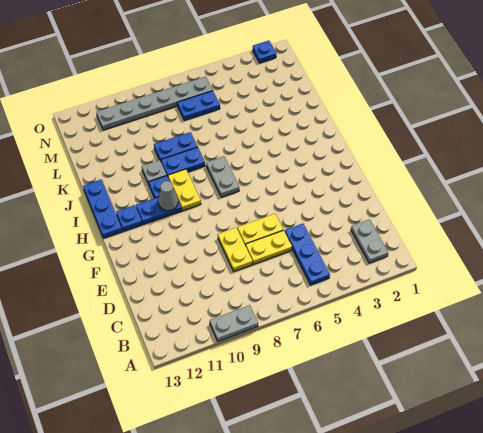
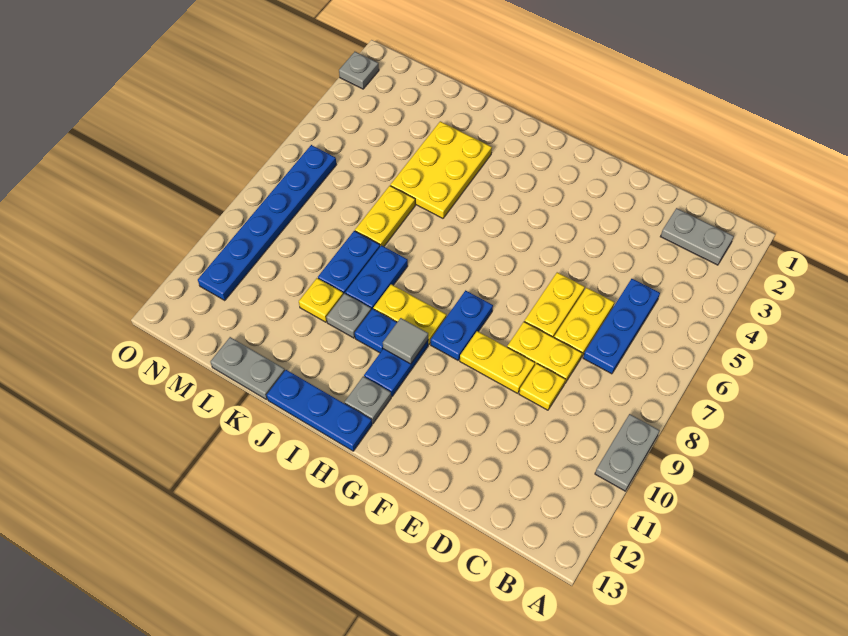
blue 1x3 plate [285,224,330,285] -> blue 1x3 plate turned to [583,279,660,374]
none -> yellow 1x1 plate [519,364,565,410]
none -> yellow 1x2 plate [460,331,535,393]
grey 1x2 plate [206,156,239,197] -> grey 1x2 plate moved to [210,337,285,400]
grey 1x1 cone [158,181,178,211] -> grey 1x1 tile [383,318,428,364]
blue 1x1 plate [116,205,142,231] -> grey 1x1 plate [345,376,391,423]
none -> yellow 2x3 plate [390,121,492,218]
none -> yellow 1x2 plate [355,186,415,246]
none -> yellow 1x1 plate [299,278,343,322]
blue 1x2 plate [177,91,220,121] -> blue 1x2 plate moved to [431,290,493,360]
grey 1x6 plate [96,77,213,130] -> blue 1x6 plate [198,145,336,300]
blue 1x1 plate [253,41,276,63] -> grey 1x1 plate [339,52,379,89]

